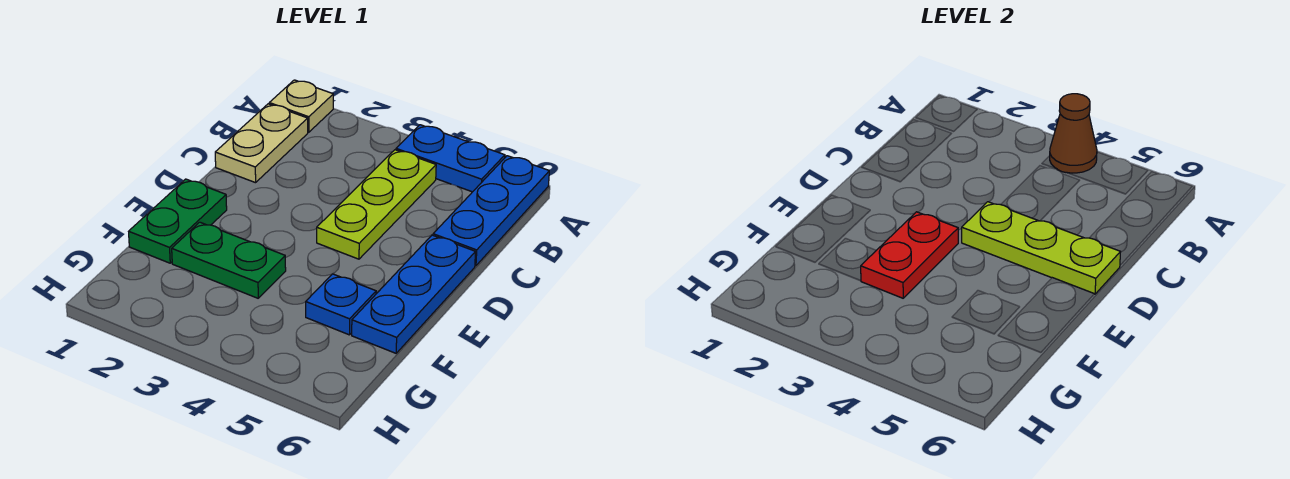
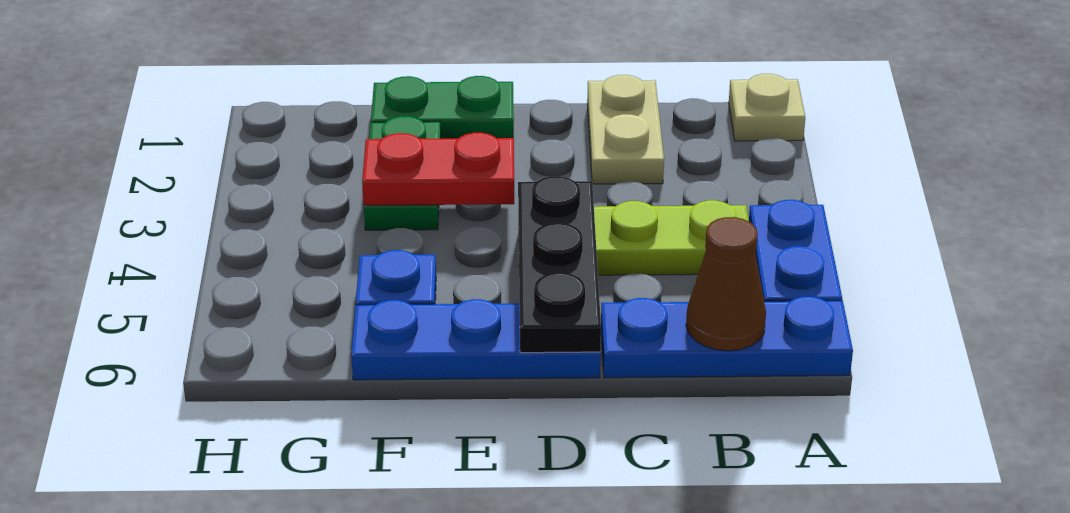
brown 1x1 cone [1050,94,1097,173] -> brown 1x1 cone moved to [686,217,766,351]
tan 1x2 plate [215,104,308,183] -> tan 1x2 plate turned to [587,75,664,184]
lime 1x3 plate [962,202,1120,294] -> black 1x3 plate [518,176,601,353]

